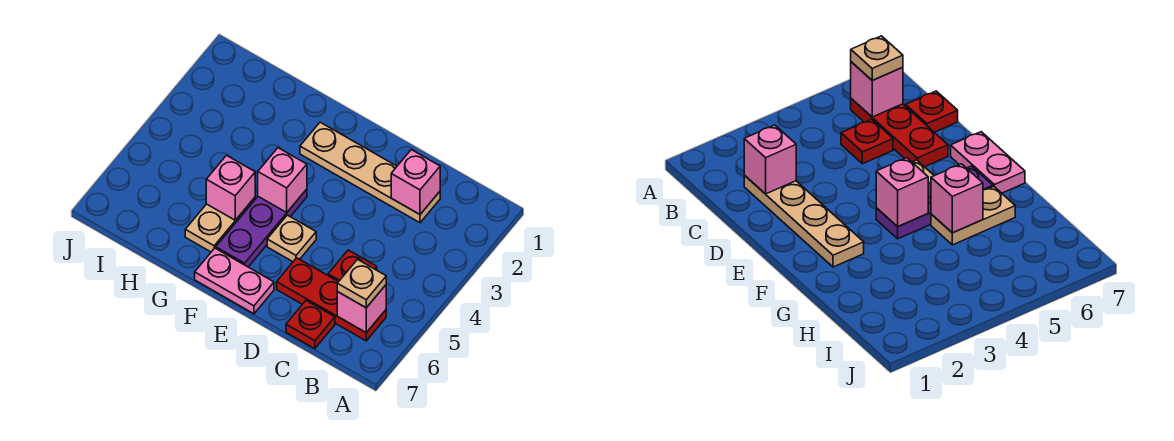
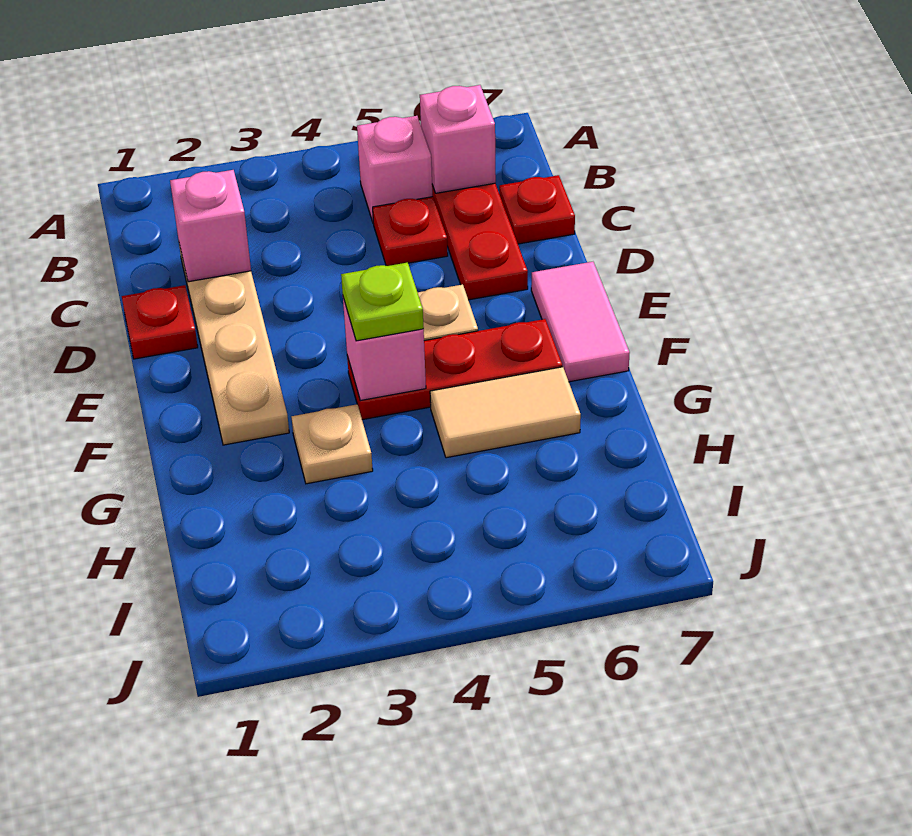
tan 1x1 plate [337,260,386,308] -> tan 1x1 plate moved to [292,404,373,484]
none -> red 1x1 plate [122,285,198,359]
pink 1x2 plate [195,248,274,314] -> pink 1x2 tile [531,262,630,382]
purple 1x3 plate [216,189,307,267] -> red 1x3 plate [347,319,562,420]
none -> lime 1x1 plate [341,263,424,341]
tan 1x2 plate [185,198,255,252] -> tan 1x2 tile [430,367,581,458]
pink 1x1 brick [206,156,255,220] -> pink 1x1 brick moved to [357,116,432,222]

